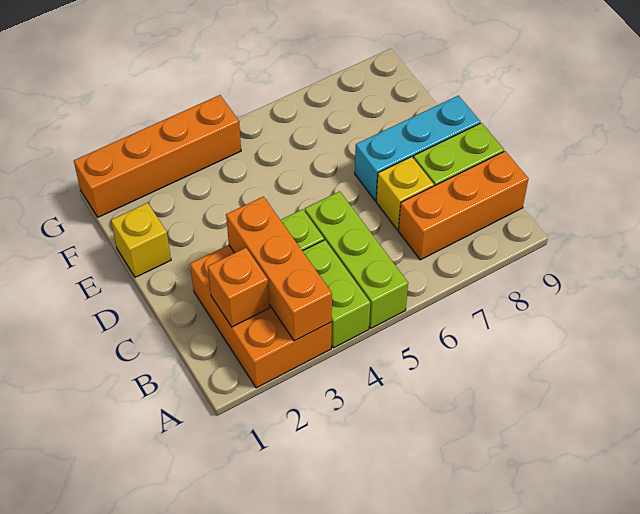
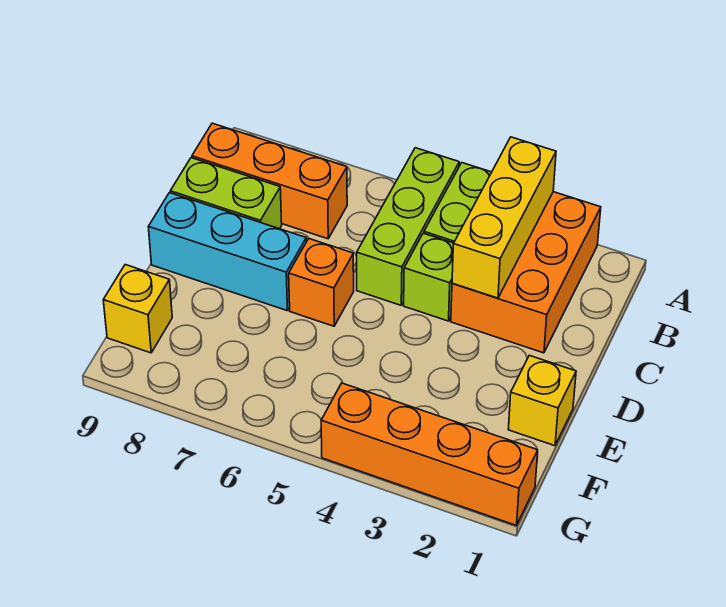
orange 1x3 brick [226,197,332,341] -> yellow 1x3 brick [452,137,556,298]
orange 1x1 brick [208,248,269,327] -> orange 1x1 brick moved to [289,238,354,326]
yellow 1x1 brick [376,157,434,230] -> yellow 1x1 brick moved to [103,265,172,353]

